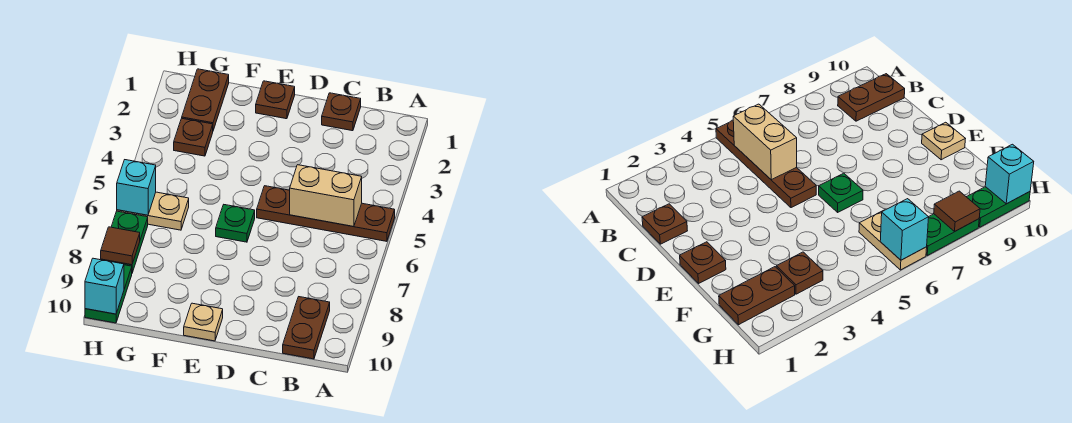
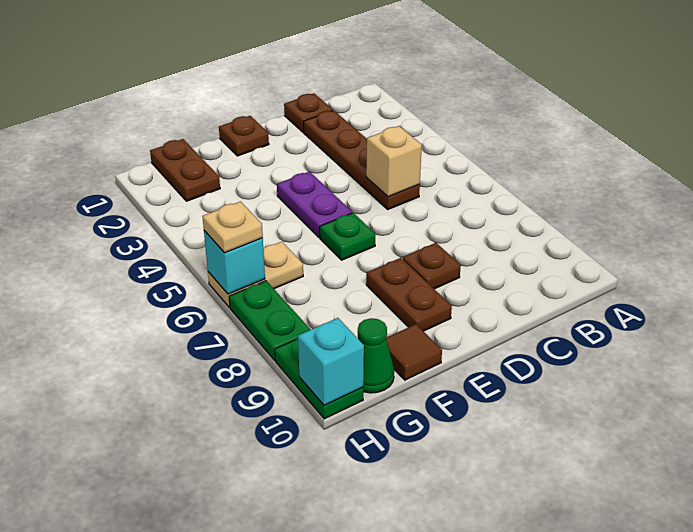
brown 1x4 plate [257,186,395,241] -> brown 1x4 plate turned to [303,110,420,209]
tan 1x2 brick [290,165,362,227] -> tan 1x1 brick [366,126,422,197]
brown 1x2 plate [283,297,330,359] -> brown 1x2 plate moved to [366,258,452,331]
none -> purple 1x2 plate [277,172,352,238]
tan 1x1 plate [184,303,223,341] -> tan 1x1 plate moved to [202,202,263,253]
brown 1x1 plate [174,118,213,156] -> brown 1x1 plate moved to [403,243,461,289]
none -> green 1x1 cone [358,318,394,393]
brown 1x1 tile [101,227,140,265] -> brown 1x1 tile moved to [386,324,442,380]

